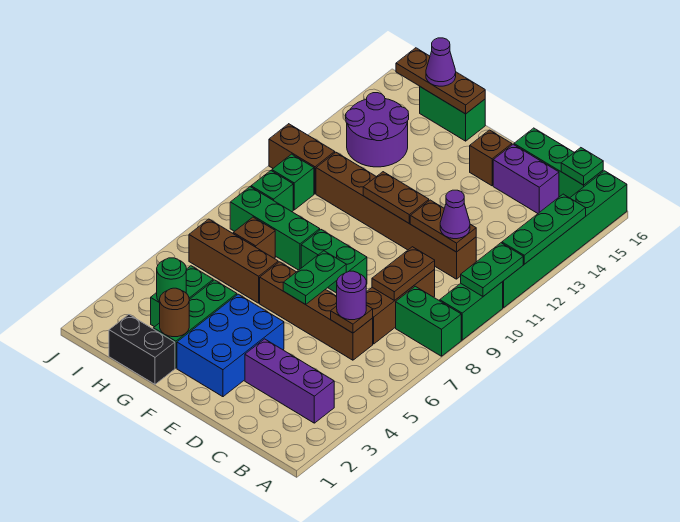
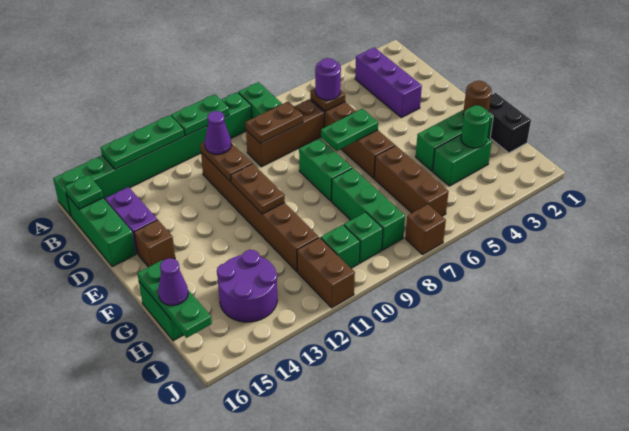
blue 2x3 brick [177,294,284,397] -> none
brown 1x3 plate [396,48,485,114] -> green 1x3 plate [137,260,212,338]
brown 1x1 brick [233,217,275,258] -> brown 1x1 brick moved to [405,204,446,254]

